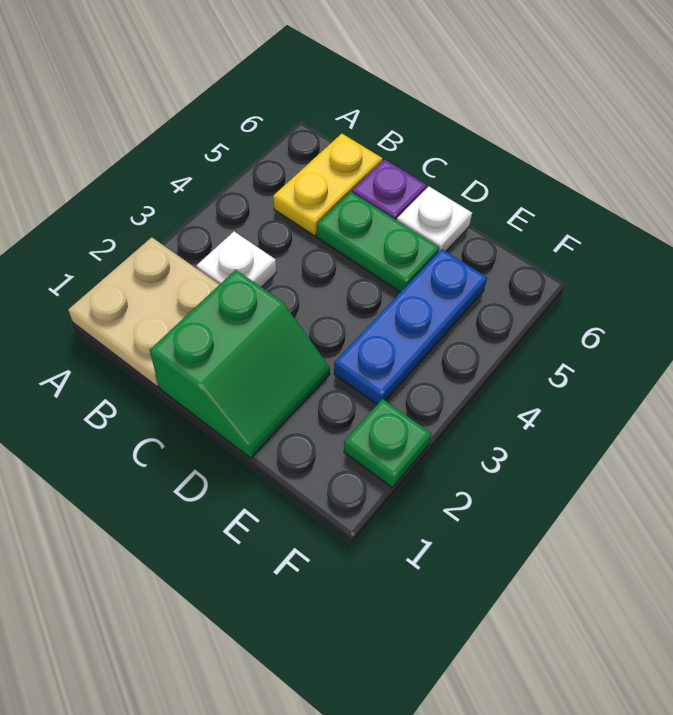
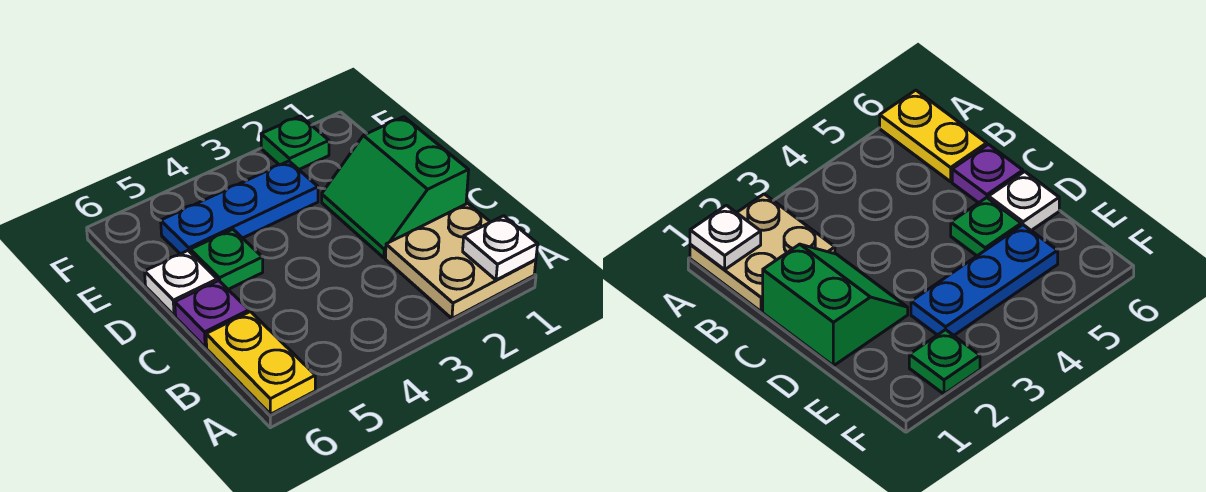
white 1x1 plate [197,232,276,287] -> white 1x1 plate moved to [463,216,538,280]
yellow 1x2 plate [273,134,382,236] -> yellow 1x2 plate turned to [206,312,315,414]
green 2x2 slope [150,270,330,458] -> green 2x2 slope turned to [322,117,469,258]
green 1x2 plate [317,192,439,292] -> green 1x1 plate [190,229,263,289]

